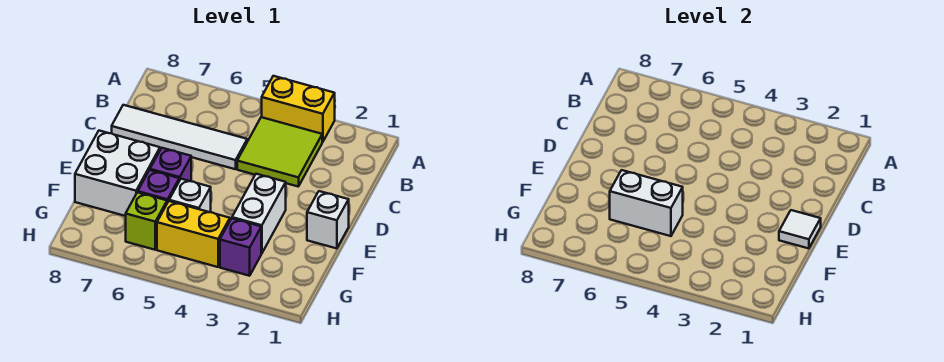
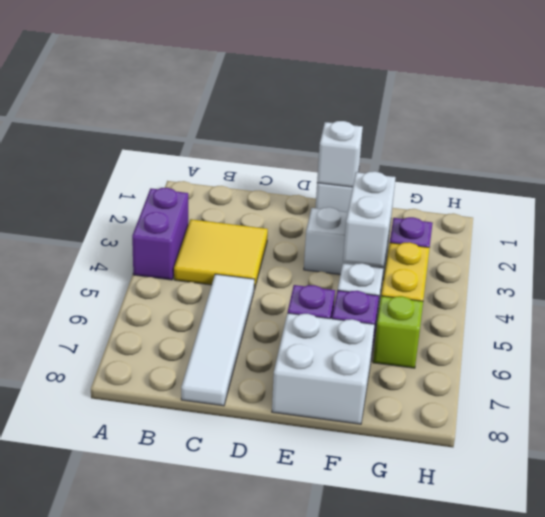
yellow 1x2 brick [262,76,335,142] -> purple 1x2 brick [132,188,188,280]
lime 2x2 tile [237,117,322,186] -> yellow 2x2 tile [174,219,268,290]
white 1x1 tile [779,210,821,248] -> white 1x1 brick [317,121,363,187]
white 1x2 brick [610,170,683,236] -> white 1x2 brick moved to [343,171,396,267]

